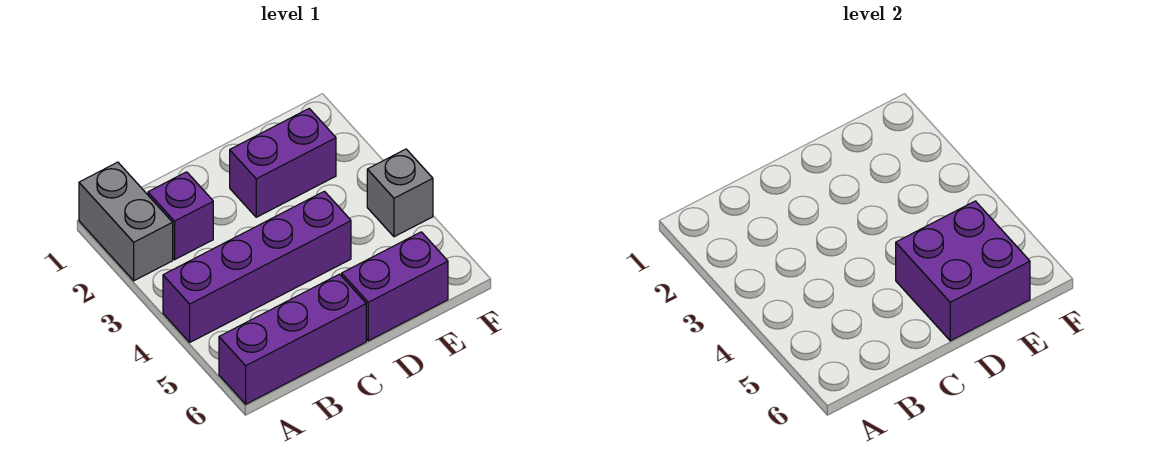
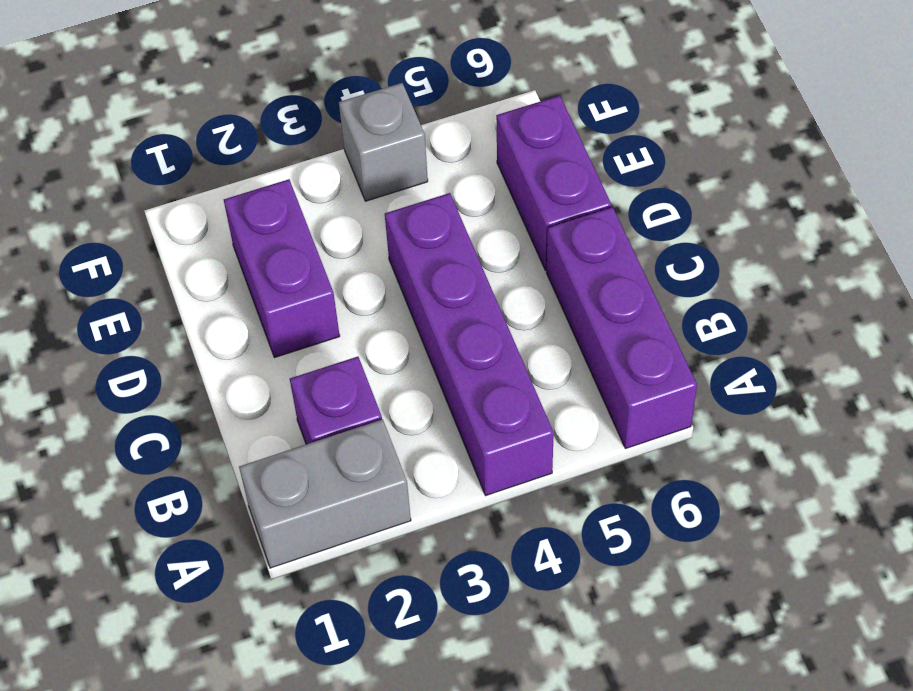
purple 2x2 brick [896,201,1030,341] -> none

